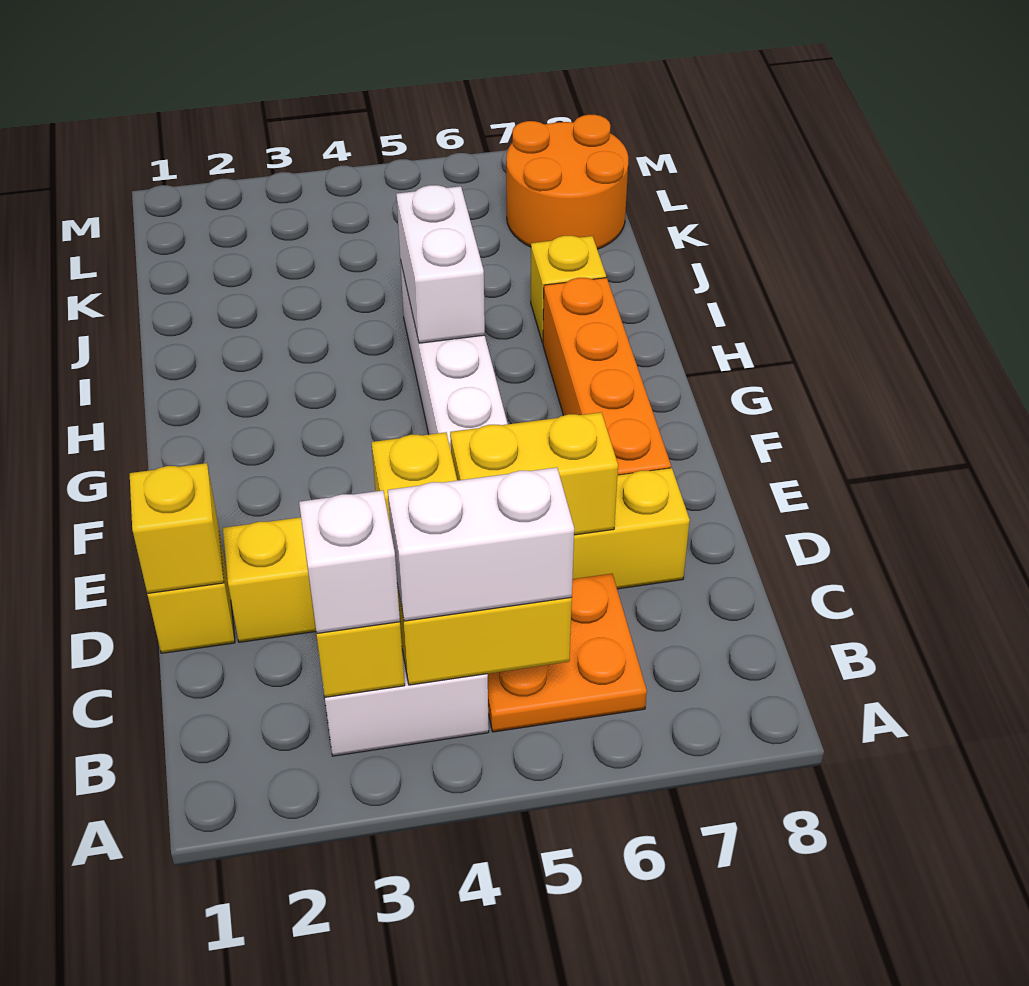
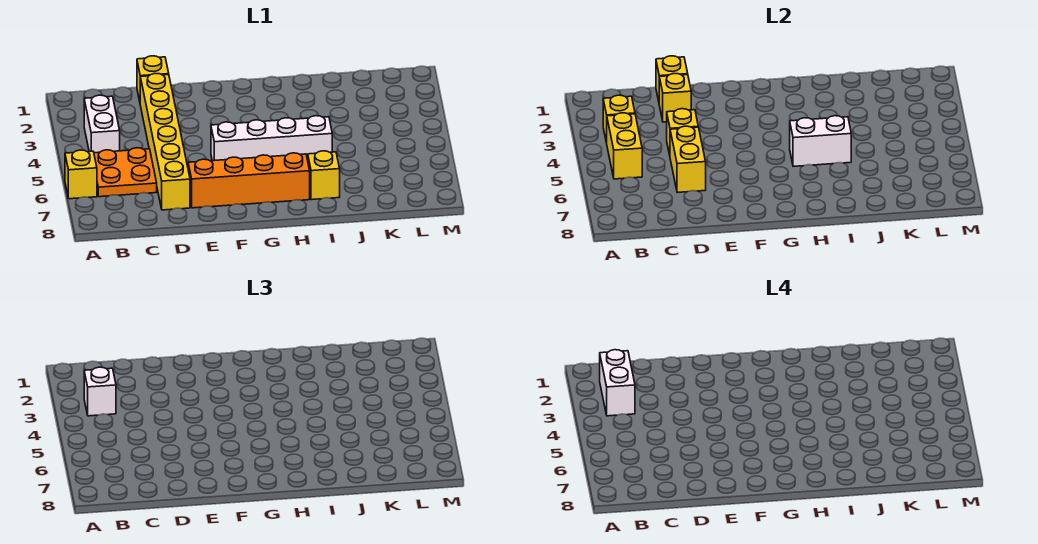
none -> yellow 1x1 brick [65,150,97,199]
white 1x2 brick [388,468,574,621] -> white 1x2 brick moved to [600,350,635,416]
none -> yellow 1x1 brick [659,73,691,122]
orange 2x2 round brick [506,115,628,249] -> none

